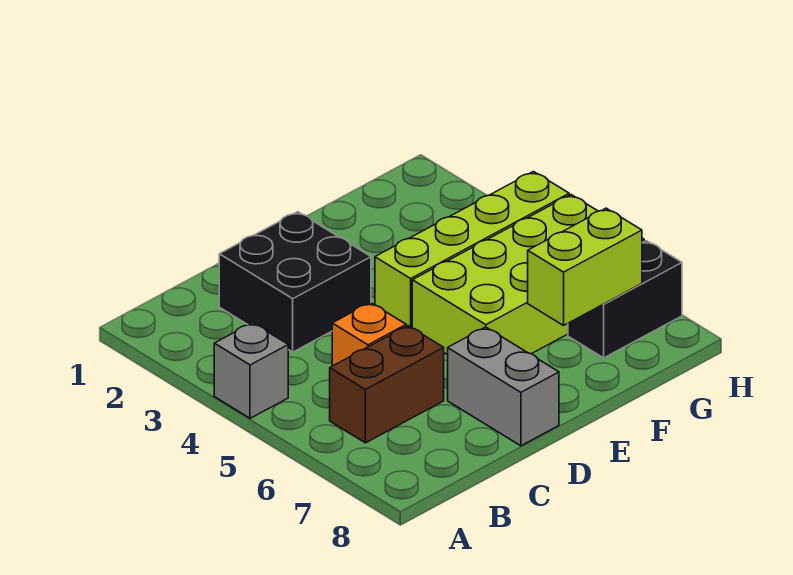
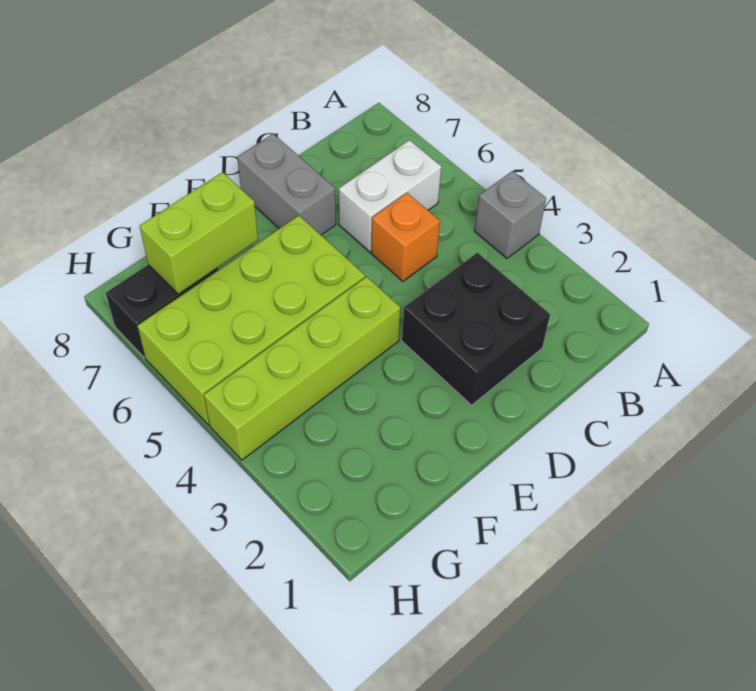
brown 1x2 brick [330,326,444,443] -> white 1x2 brick [339,140,441,252]

